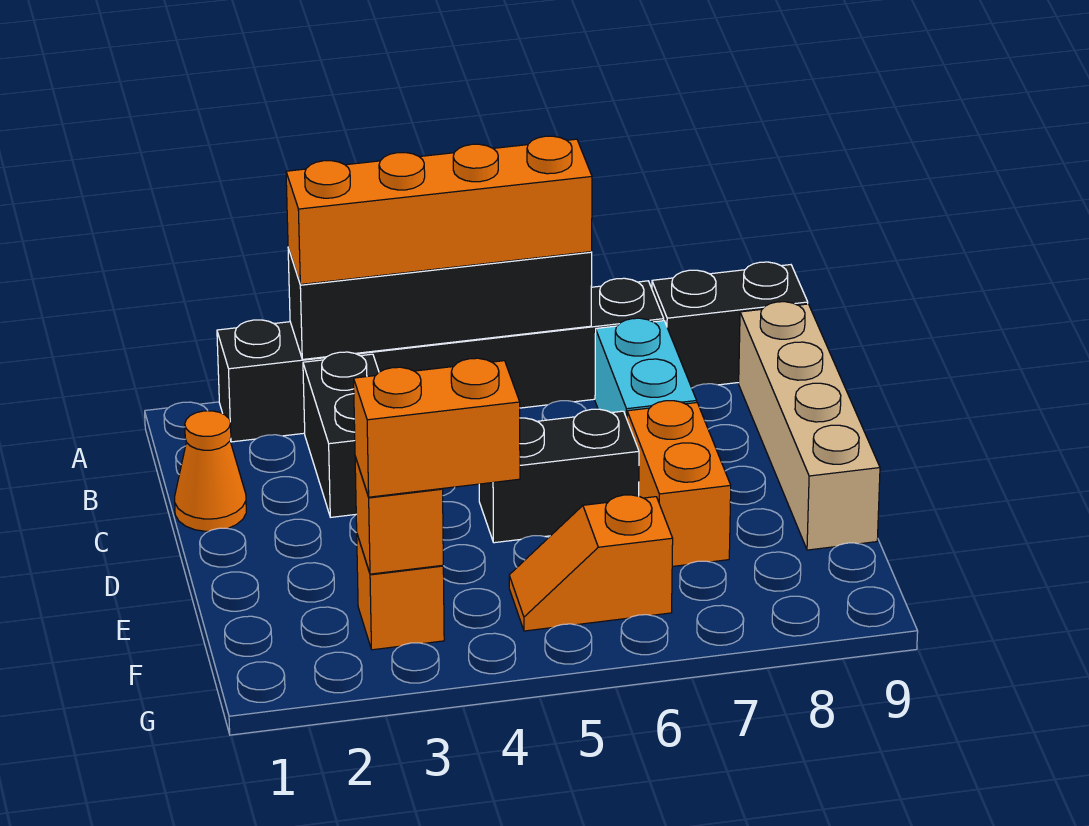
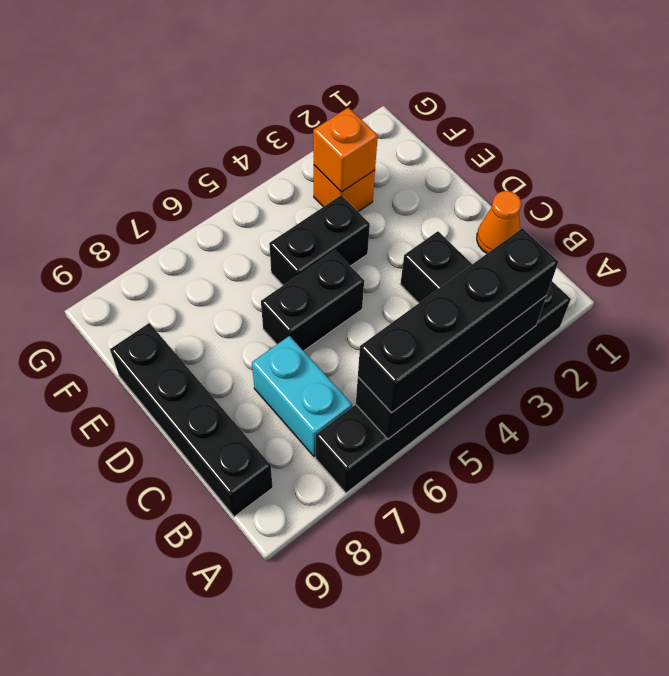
orange 1x4 brick [286,136,592,285] -> black 1x4 brick [358,228,558,413]
black 1x2 brick [652,262,808,388] -> black 1x2 brick moved to [269,196,370,285]
tan 1x4 brick [739,302,880,550] -> black 1x4 brick [110,323,273,517]
orange 1x2 brick [627,401,731,567] -> none
orange 1x2 brick [354,358,520,497] -> none
orange 1x2 slope [509,495,673,631] -> none

